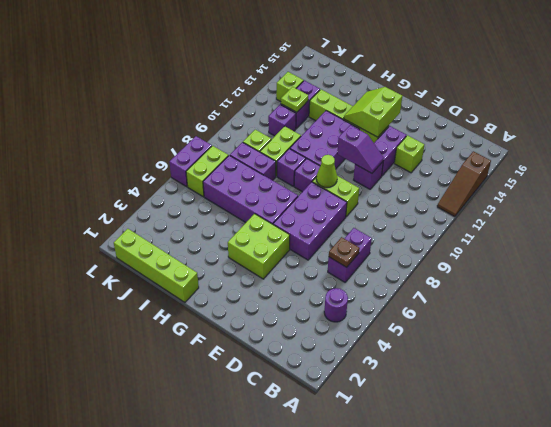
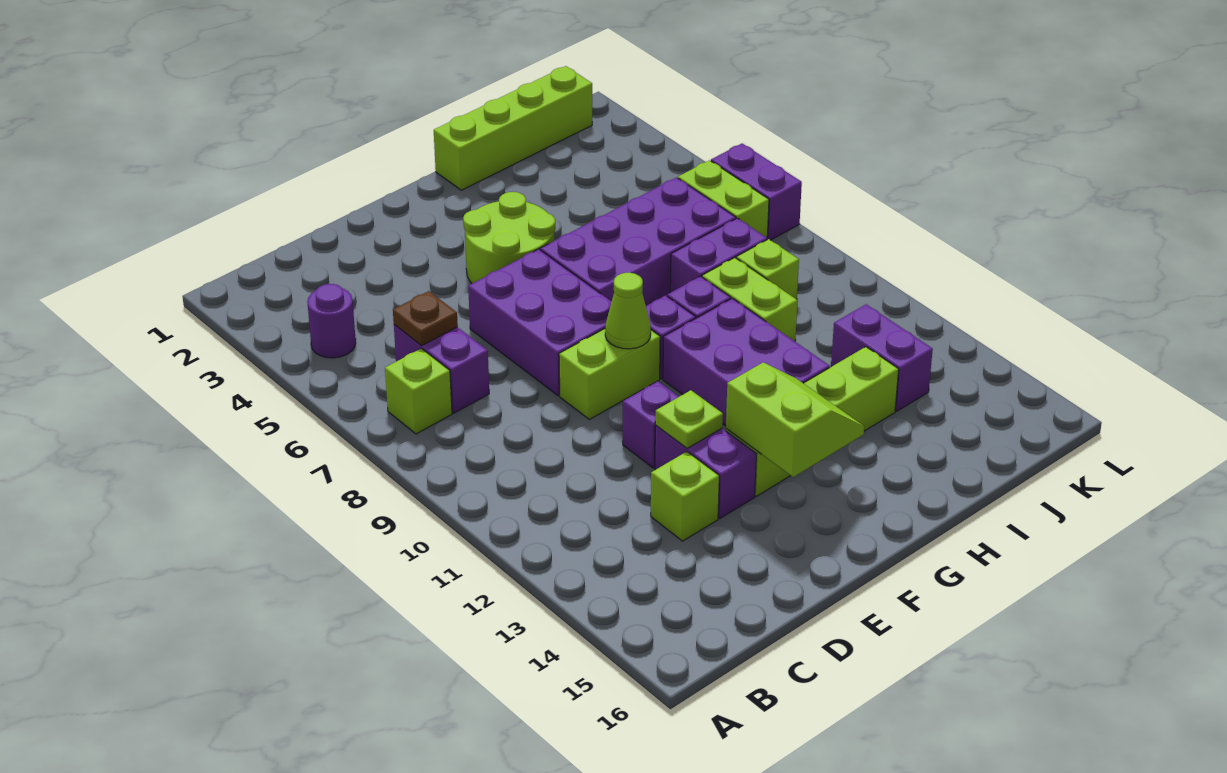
brown 1x3 slope [437,151,491,217] -> none
purple 1x2 slope [337,125,384,173] -> none
lime 2x2 brick [228,214,290,279] -> lime 2x2 round brick [463,192,556,283]
purple 1x1 brick [268,104,296,136] -> none
lime 1x1 plate [281,87,308,112] -> lime 1x1 plate moved to [655,390,723,448]
lime 1x1 brick [276,72,304,102] -> lime 1x1 brick moved to [385,348,452,434]

